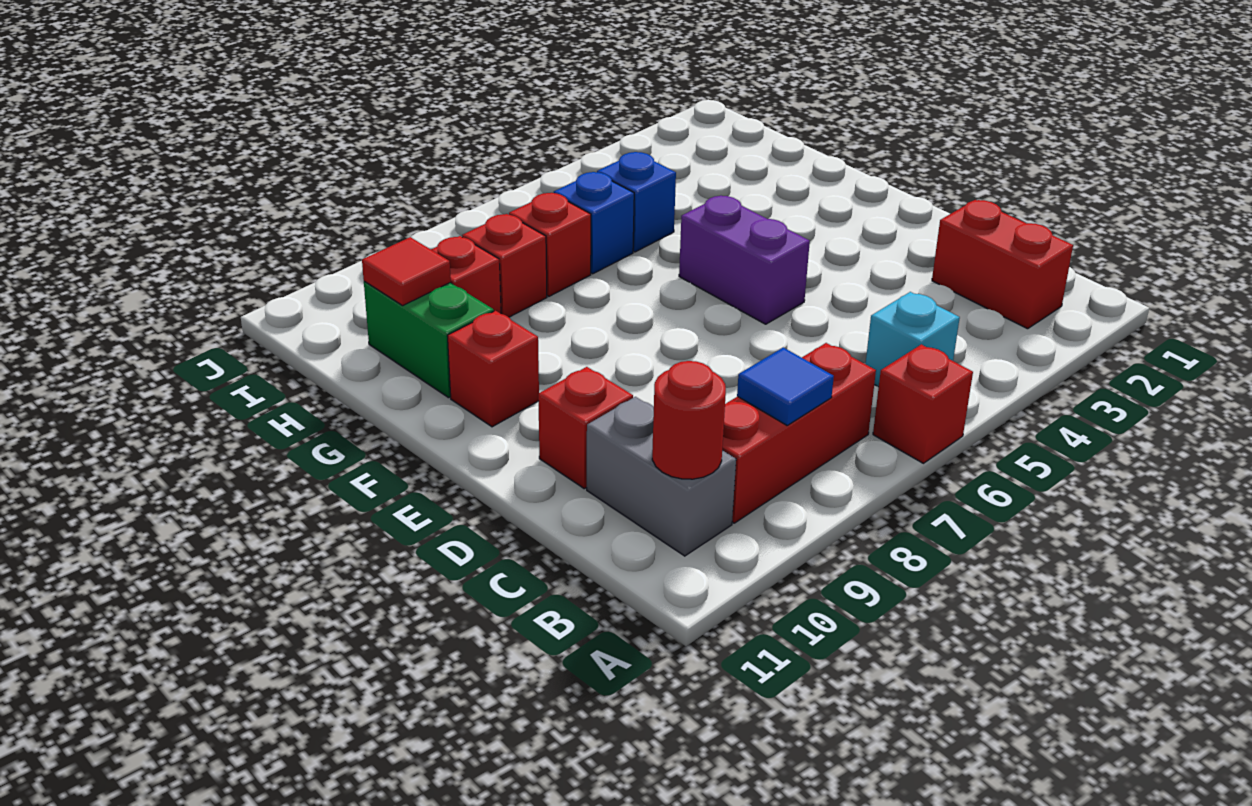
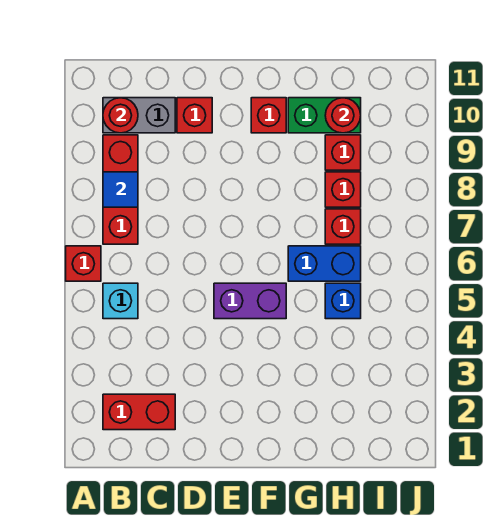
blue 1x1 brick [554,172,634,274] -> blue 1x2 brick [288,246,361,281]
red 1x1 tile [362,237,451,306] -> red 1x1 round brick [325,98,361,133]

